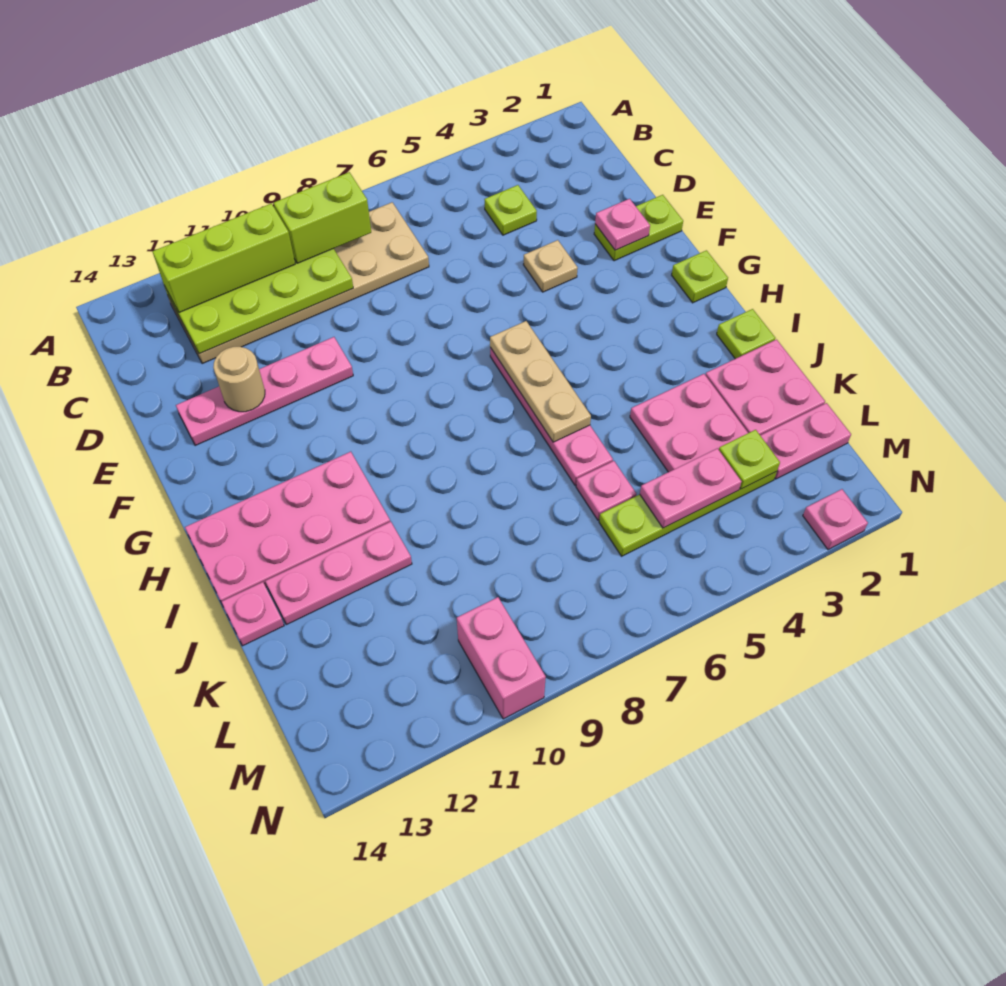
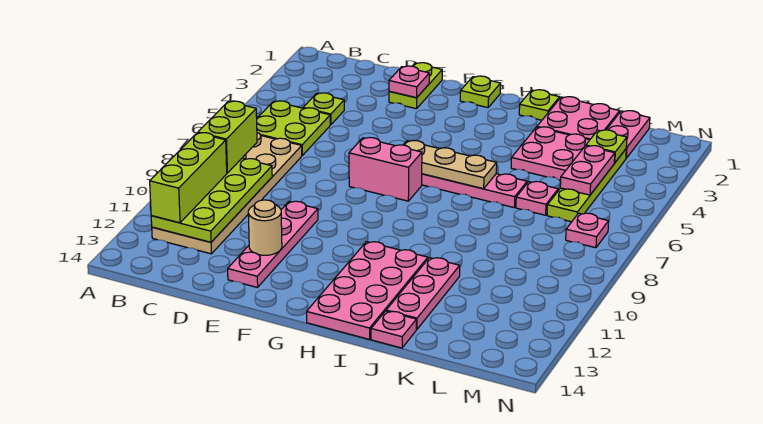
none -> lime 2x2 plate [257,101,330,156]
tan 1x1 plate [523,240,578,292] -> none
pink 1x2 brick [457,597,546,719] -> pink 1x2 brick moved to [349,138,422,201]
pink 1x1 plate [803,489,868,550] -> pink 1x1 plate moved to [566,213,609,248]

